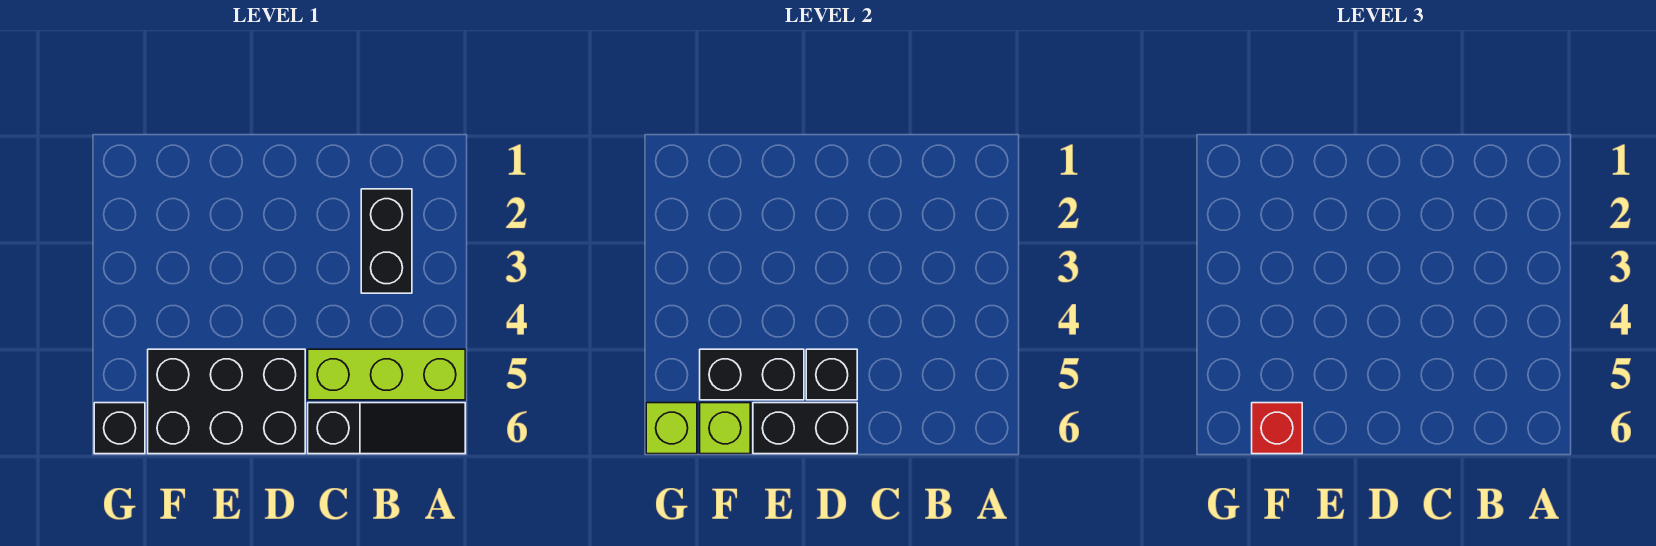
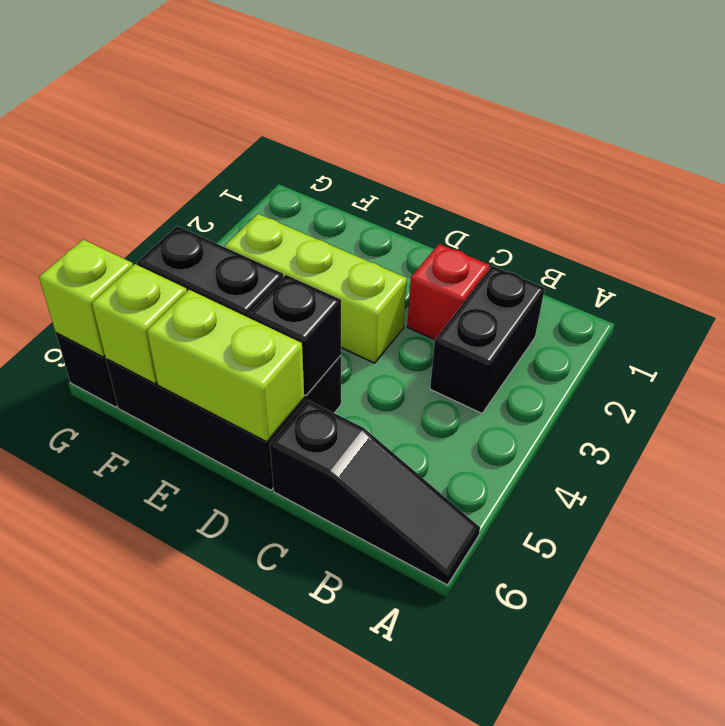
lime 1x3 brick [308,349,465,400] -> lime 1x3 brick moved to [225,214,407,363]
black 1x2 brick [753,403,857,454] -> lime 1x2 brick [147,290,304,442]
red 1x1 brick [1252,403,1302,454] -> red 1x1 brick moved to [407,244,490,340]

